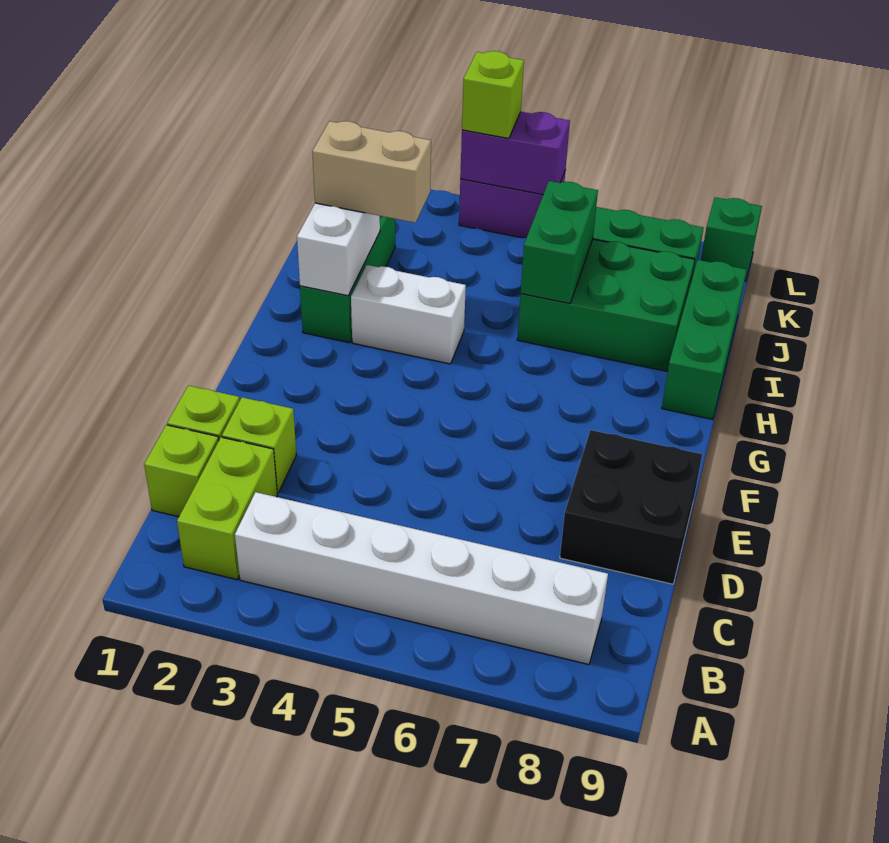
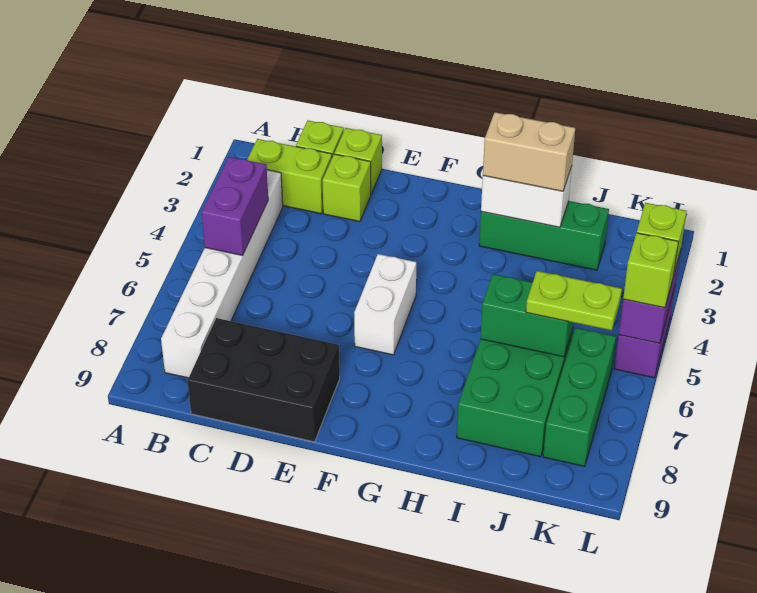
none -> purple 1x2 brick [202,157,268,256]
black 2x2 brick [560,430,702,584] -> black 2x3 brick [188,318,340,442]
white 1x2 brick [351,265,466,364] -> white 1x2 brick moved to [354,254,416,355]
green 1x3 brick [662,260,747,419] -> none
tan 1x2 brick [312,121,431,223] -> tan 1x2 brick turned to [483,112,575,191]
none -> lime 1x2 plate [526,271,622,331]
none -> lime 1x1 brick [623,233,678,308]
green 1x1 brick [701,197,762,281] -> none

